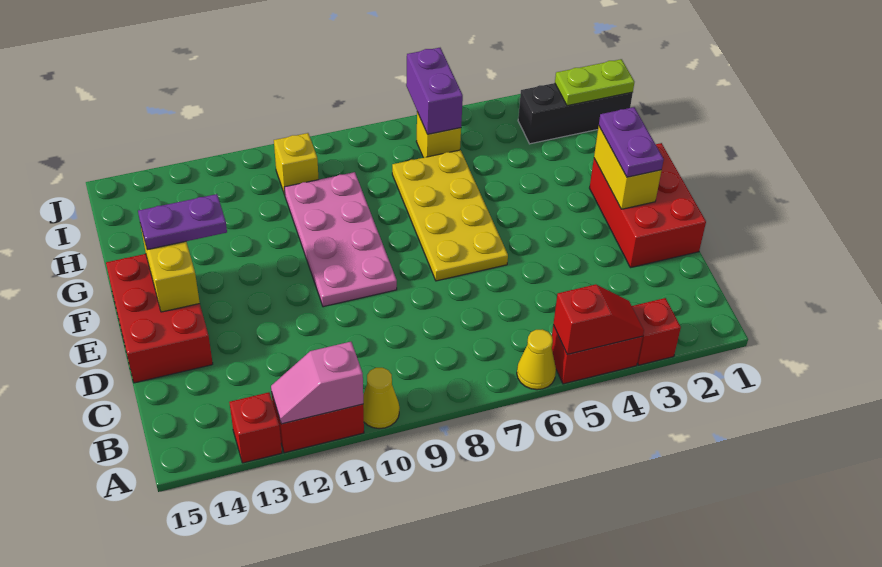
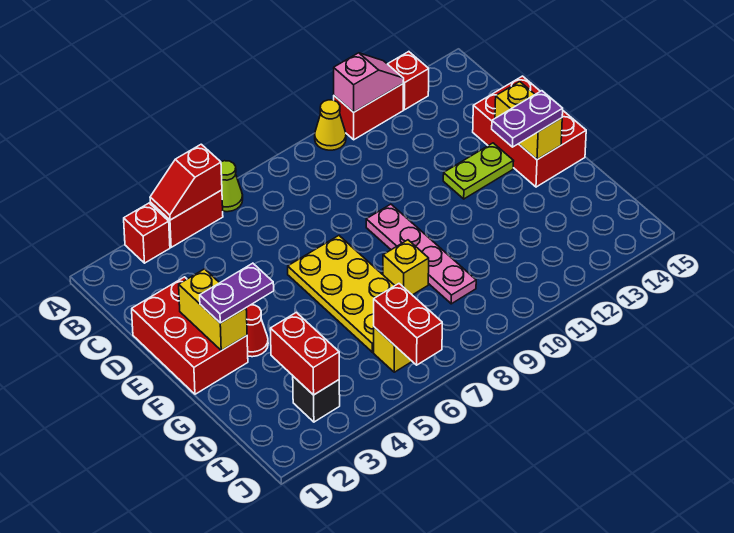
yellow 1x1 cone [517,329,556,390] -> lime 1x1 cone [221,161,243,212]
purple 1x2 plate [599,107,664,177] -> purple 1x2 plate turned to [200,263,274,323]
pink 2x4 plate [284,172,397,307] -> pink 1x4 plate [366,204,476,304]
none -> red 1x1 cone [246,305,268,357]
none -> red 1x2 brick [270,312,339,395]
black 1x3 brick [518,83,633,144] -> black 1x1 brick [293,376,340,422]
lime 1x2 plate [555,59,634,106] -> lime 1x2 plate moved to [443,143,514,199]
purple 1x2 brick [406,48,463,134] -> red 1x2 brick [374,284,442,365]
yellow 1x1 brick [274,133,319,195] -> yellow 1x1 brick moved to [383,240,429,295]

